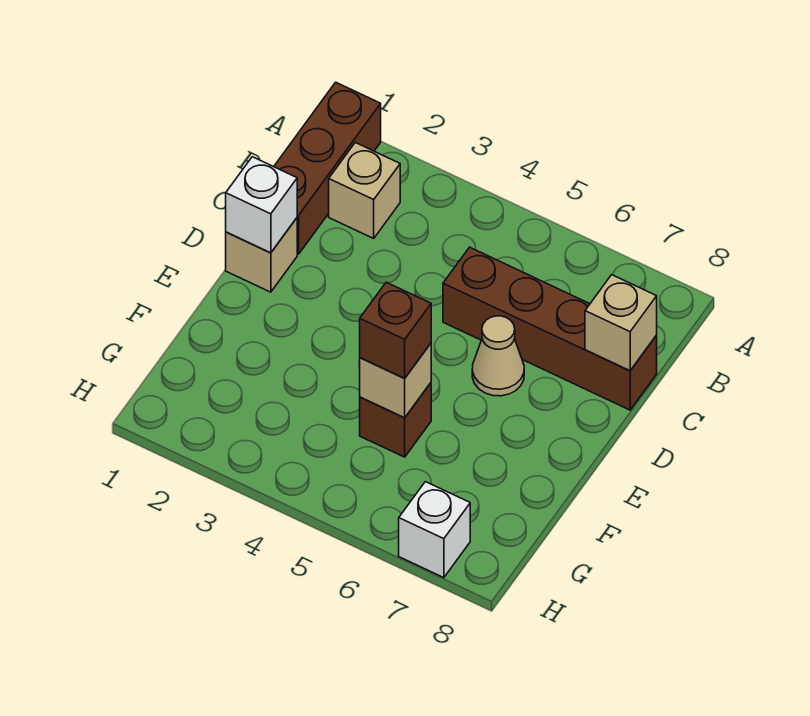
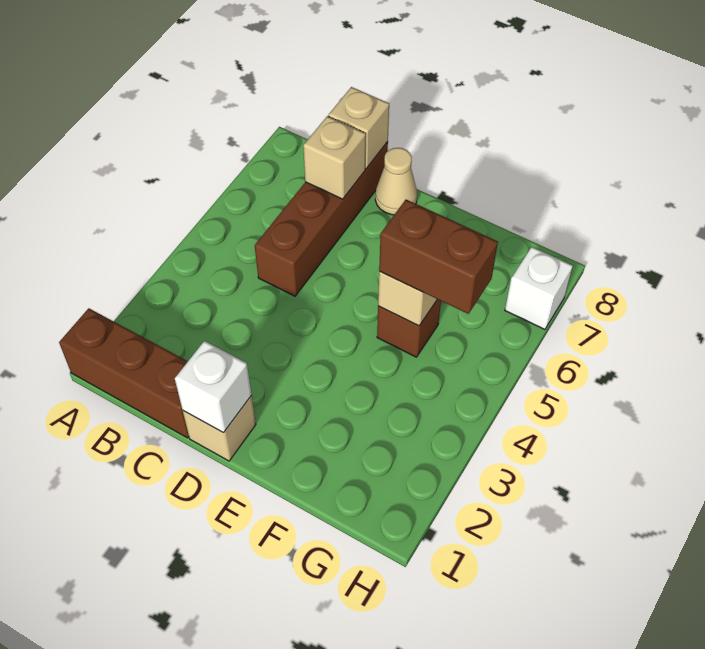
tan 1x1 brick [329,143,400,238] -> tan 1x1 brick moved to [303,116,366,199]
tan 1x1 cone [472,316,524,396] -> tan 1x1 cone moved to [375,148,417,215]
brown 1x1 brick [360,282,431,378] -> brown 1x2 brick [379,200,498,314]

